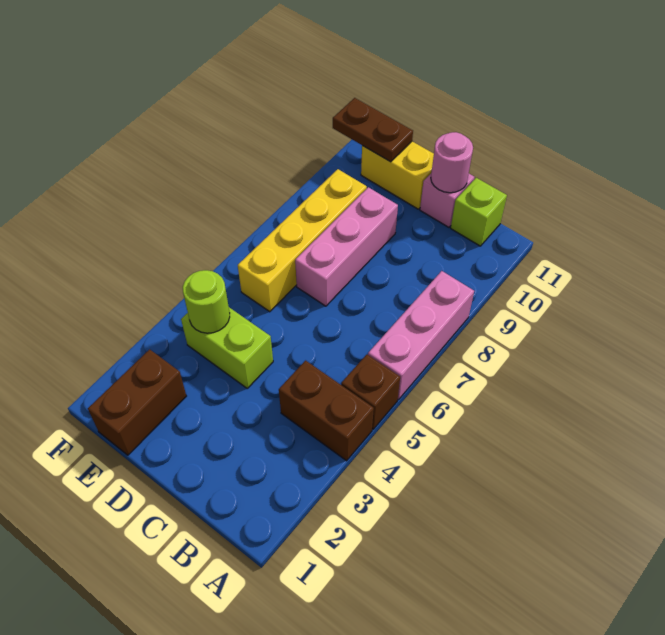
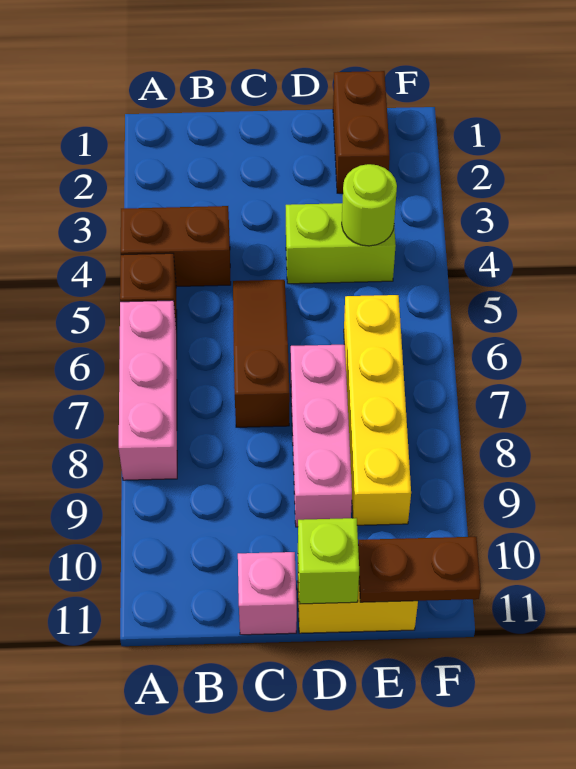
lime 1x1 brick [451,178,507,246] -> lime 1x1 brick moved to [298,518,359,604]
none -> brown 1x3 slope [233,280,290,427]
pink 1x1 round brick [431,132,473,193] -> none

